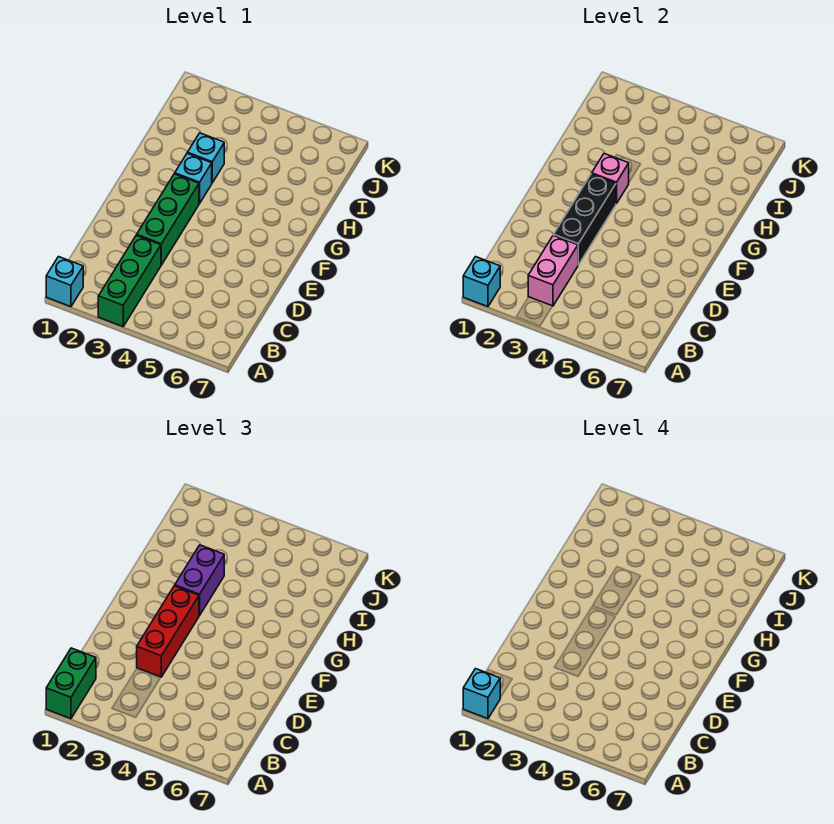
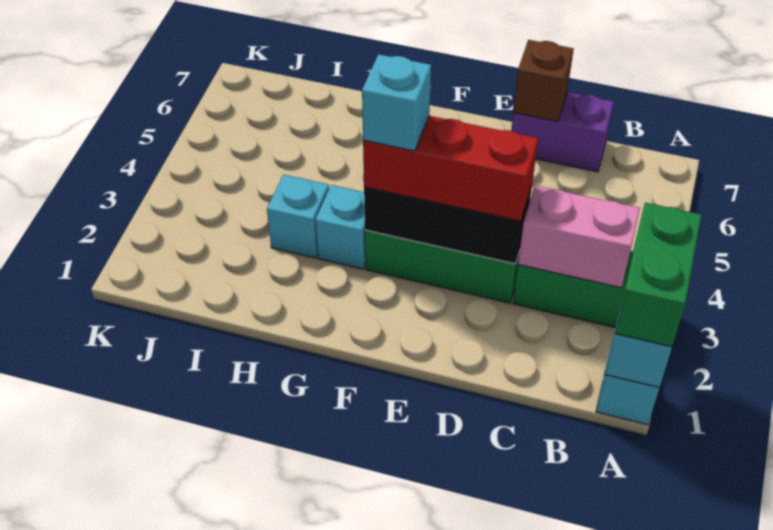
green 1x2 brick [46,648,96,719] -> green 1x2 brick turned to [615,203,701,347]
cyan 1x1 brick [463,669,500,719] -> cyan 1x1 brick moved to [362,54,431,151]
none -> brown 1x1 brick [513,40,574,122]
pink 1x1 brick [592,154,629,204] -> none
purple 1x2 brick [175,545,224,616] -> purple 1x2 brick moved to [511,92,614,172]

